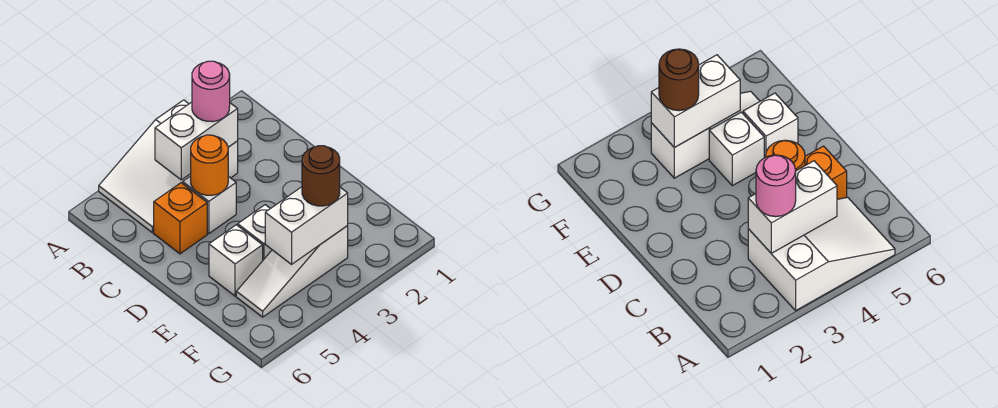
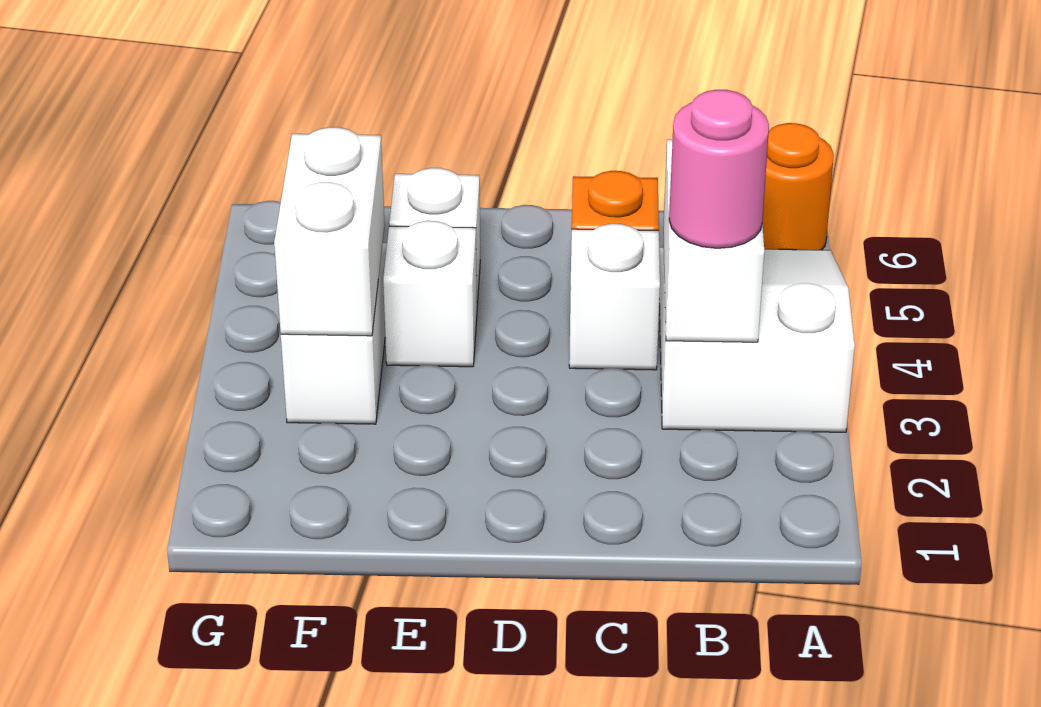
orange 1x1 round brick [191,135,228,195] -> orange 1x1 round brick moved to [762,123,834,250]
brown 1x1 round brick [302,146,340,206] -> none

